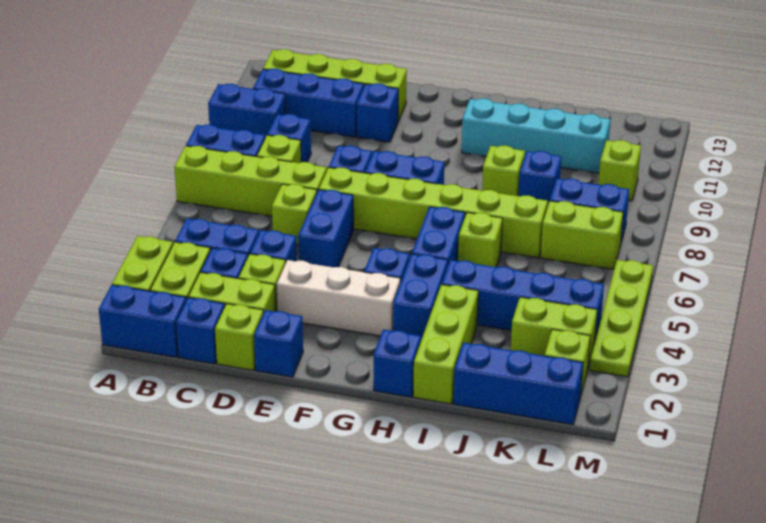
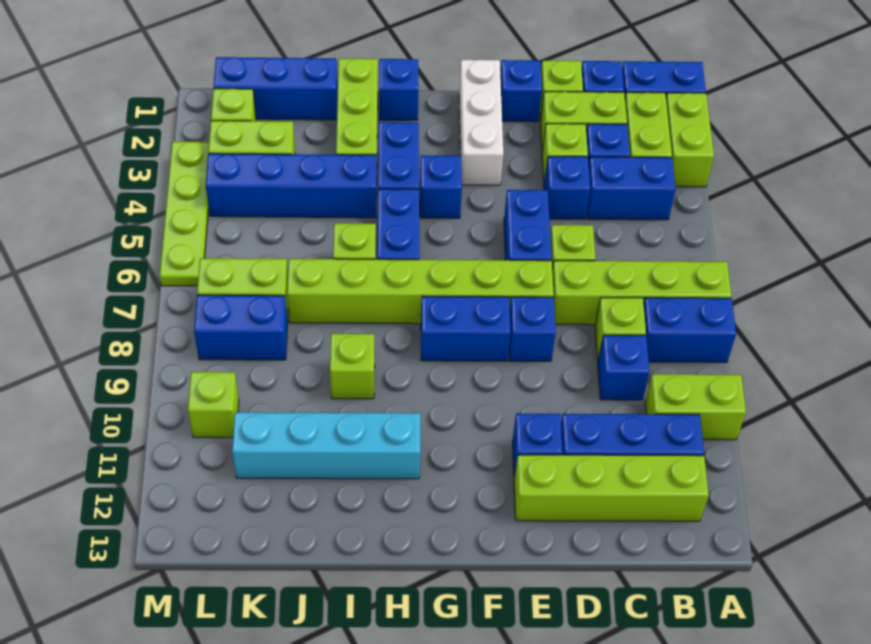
blue 1x2 brick [208,84,286,137] -> lime 1x2 brick [645,374,746,440]
white 1x3 brick [277,260,400,336] -> white 1x3 brick turned to [459,60,503,185]
blue 1x1 brick [519,151,561,207] -> none

